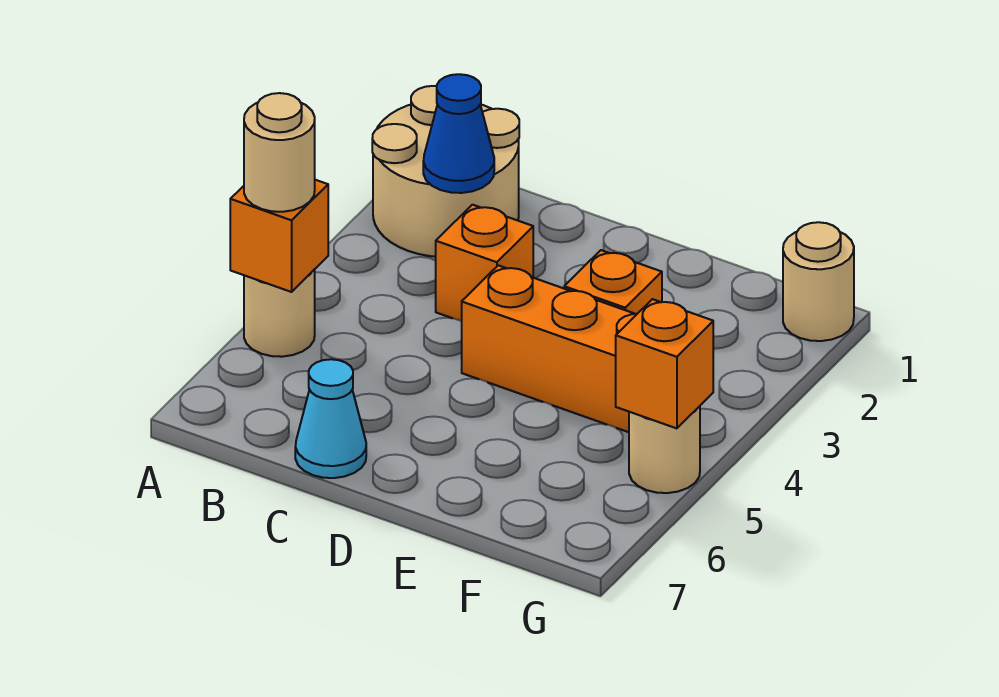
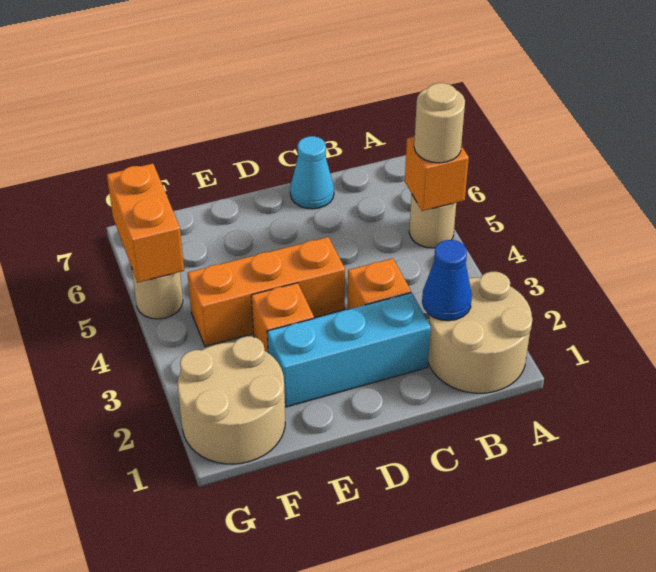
none -> cyan 1x3 brick [267,293,431,407]
tan 1x1 round brick [783,222,854,341] -> tan 2x2 round brick [178,336,285,464]
orange 1x1 brick [616,299,713,428] -> orange 1x2 brick [107,164,184,283]

